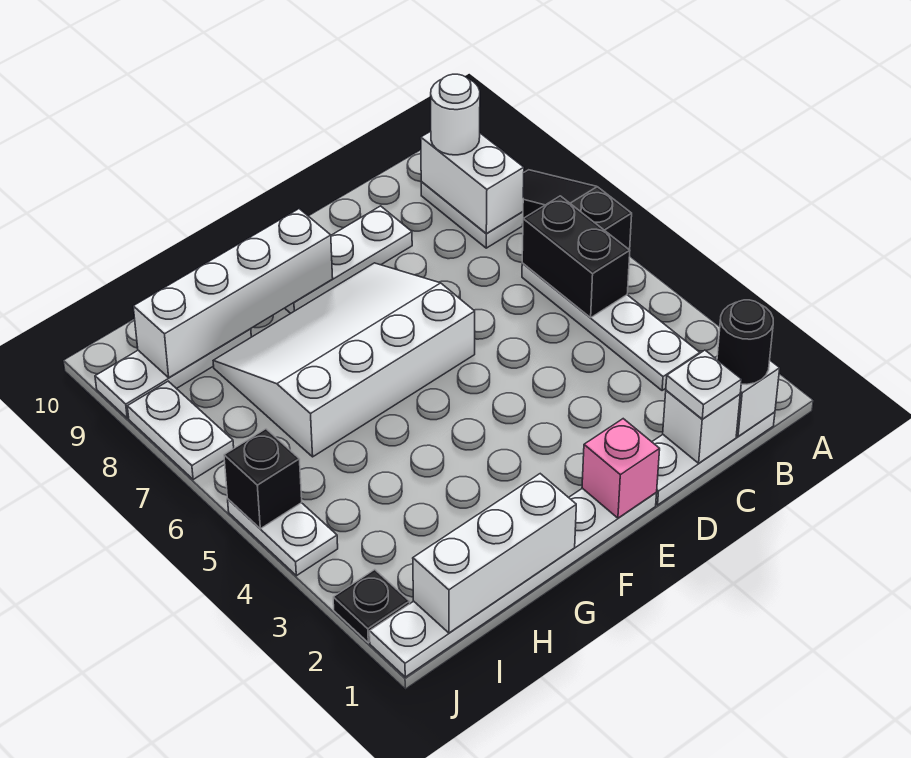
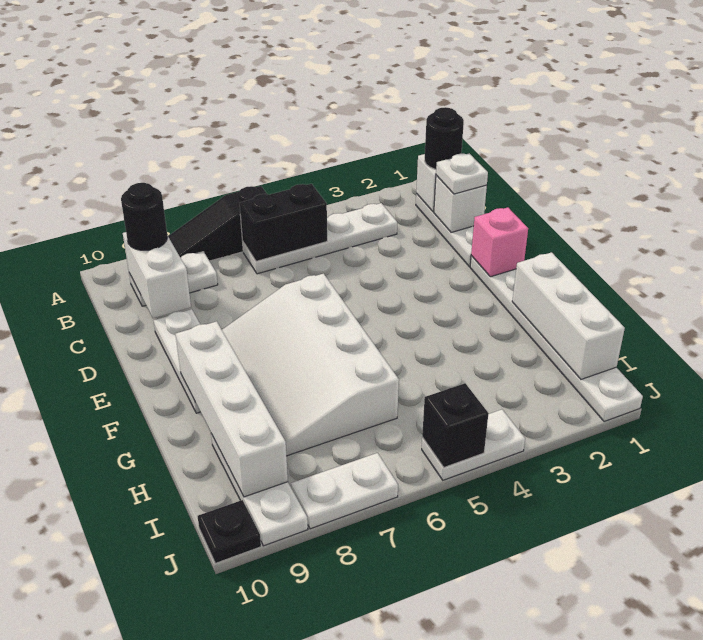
white 1x2 brick [421,131,524,234] -> white 1x2 brick turned to [123,232,191,318]
white 1x1 round brick [431,74,480,155] -> black 1x1 round brick [121,183,167,250]
black 1x1 plate [333,570,410,643] -> black 1x1 plate moved to [198,500,261,563]

